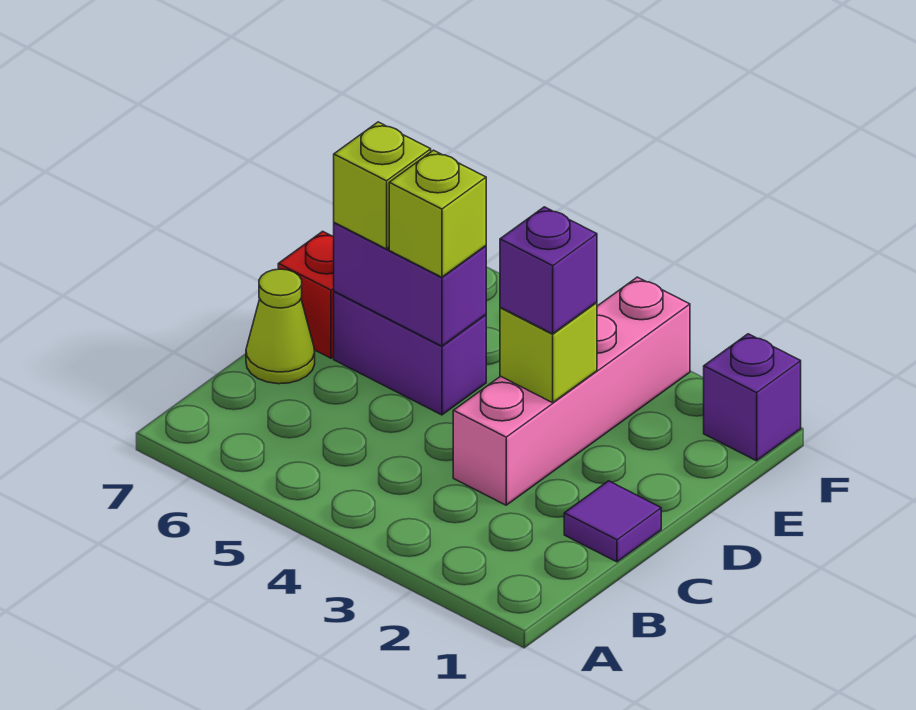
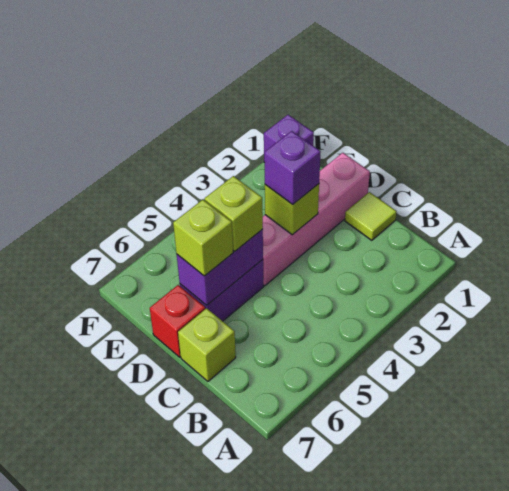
purple 1x1 tile [564,481,661,562] -> lime 1x1 tile [345,192,397,240]
pink 1x4 brick [453,277,690,505] -> pink 1x4 brick turned to [263,153,370,286]
lime 1x1 cone [246,269,315,384] -> lime 1x1 brick [178,308,236,381]

